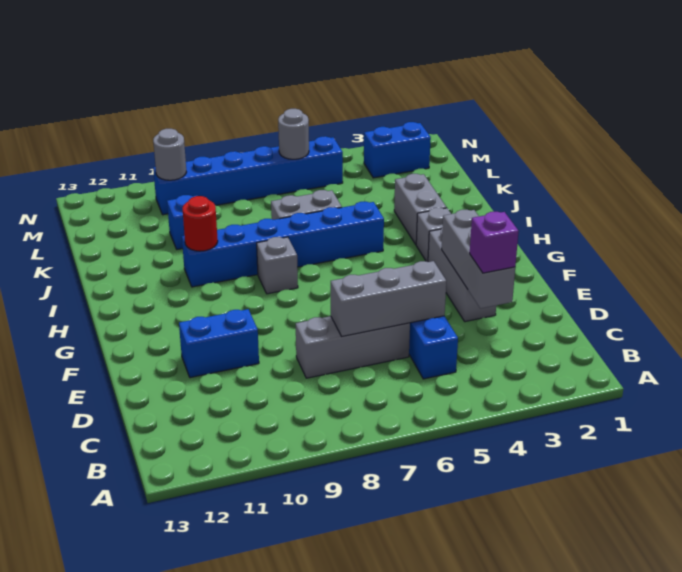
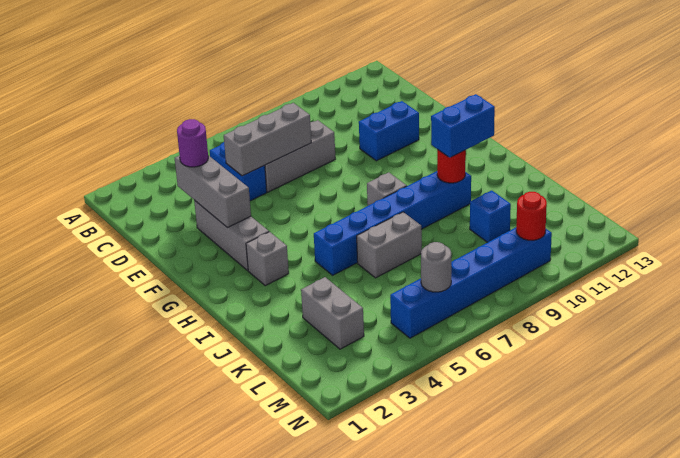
purple 1x1 brick [470,212,519,273] -> purple 1x1 round brick [177,119,208,167]
grey 1x2 brick [394,173,447,244] -> grey 1x2 brick moved to [301,277,364,349]
blue 1x2 brick [364,122,431,178] -> blue 1x2 brick moved to [431,94,495,157]
grey 1x1 round brick [153,129,186,180] -> red 1x1 round brick [516,192,547,240]

